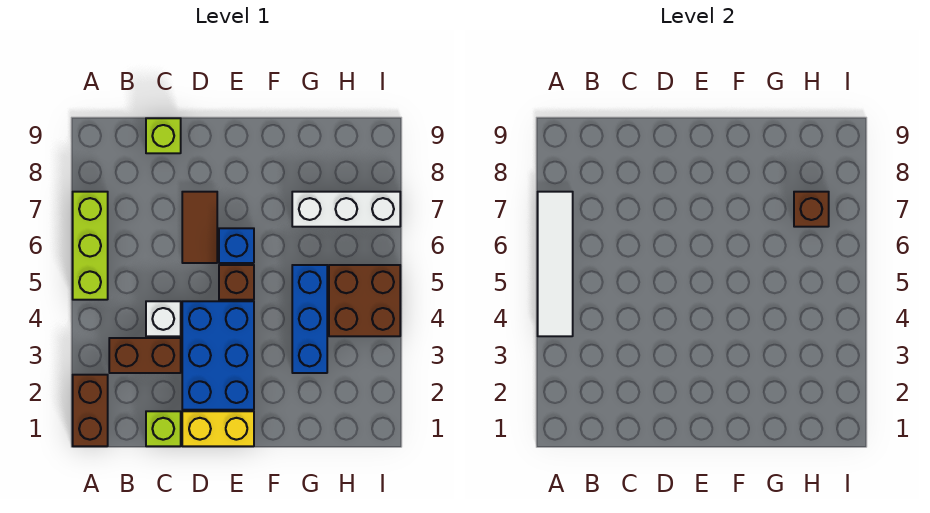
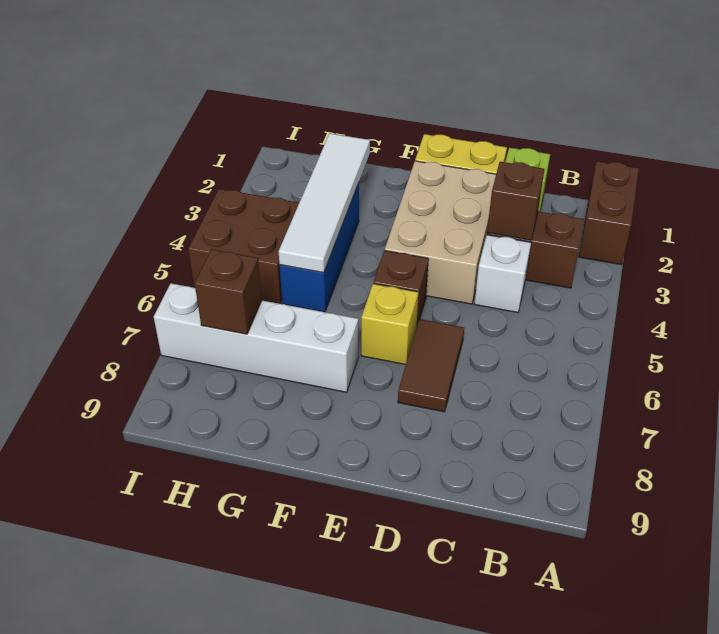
white 1x4 tile [538,192,573,336] -> white 1x4 tile moved to [279,133,370,273]
lime 1x3 brick [73,192,108,300] -> none
none -> brown 1x1 brick [487,162,544,240]
lime 1x1 brick [146,118,181,153] -> none
blue 2x3 brick [182,301,254,410] -> tan 2x3 brick [385,161,496,304]
blue 1x1 brick [219,228,254,263] -> yellow 1x1 brick [361,284,418,365]
white 1x3 brick [292,192,400,227] -> white 1x4 brick [154,283,358,392]

